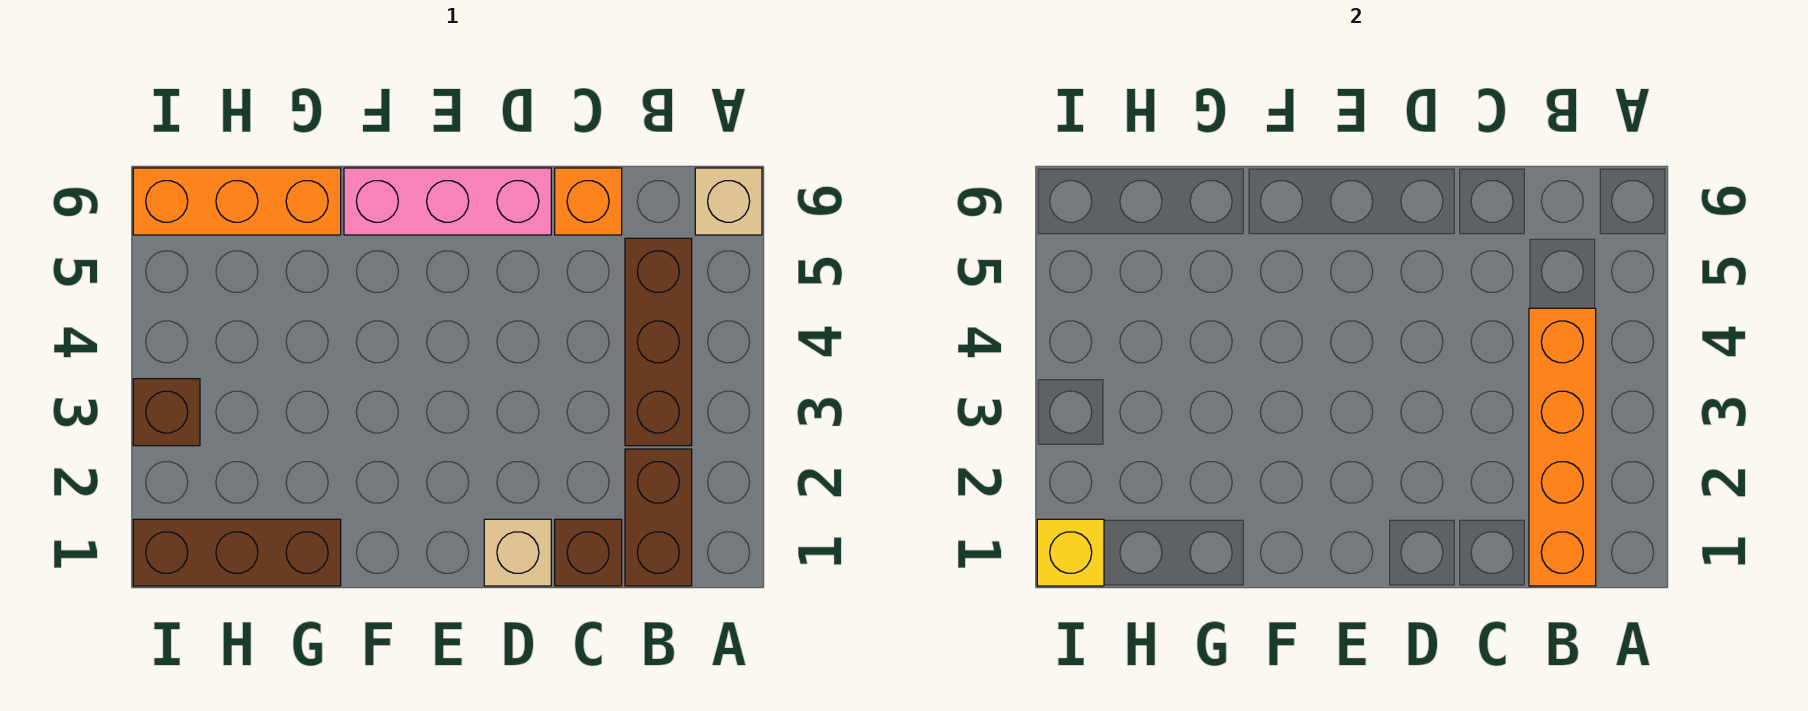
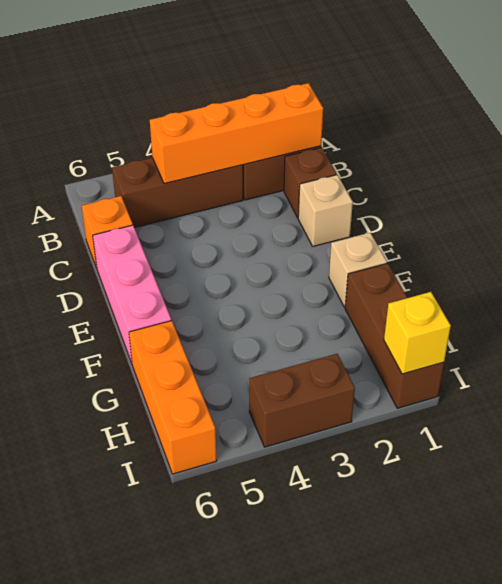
tan 1x1 brick [695,168,762,235] -> tan 1x1 brick moved to [329,233,387,307]
brown 1x1 brick [133,379,200,446] -> brown 1x2 brick [249,354,355,447]

